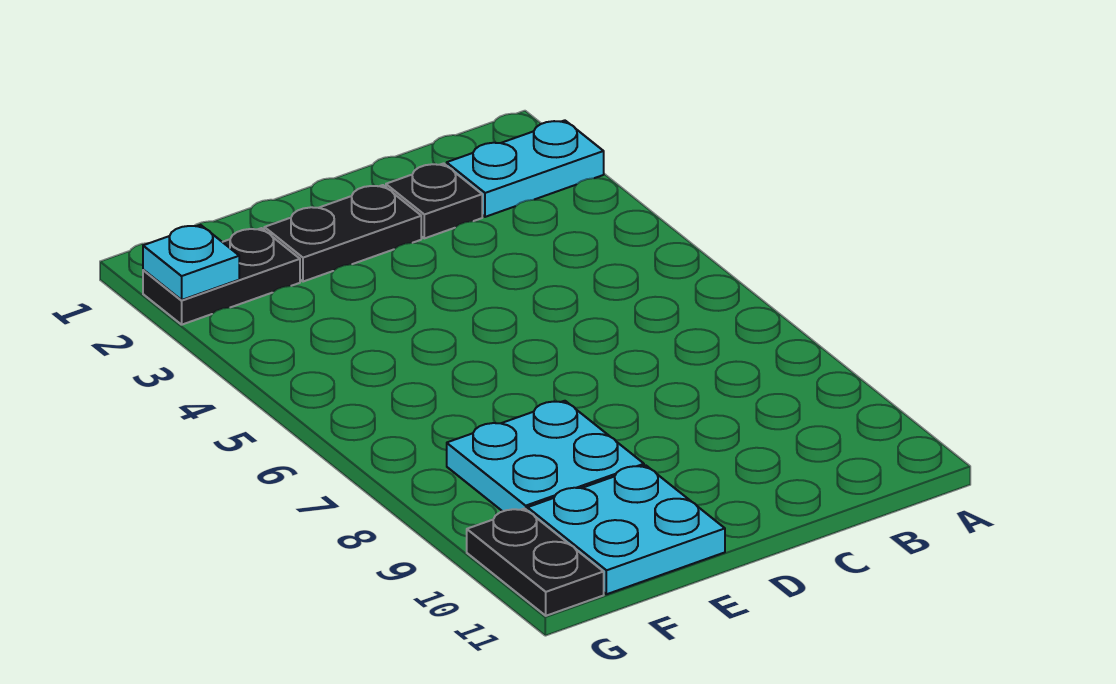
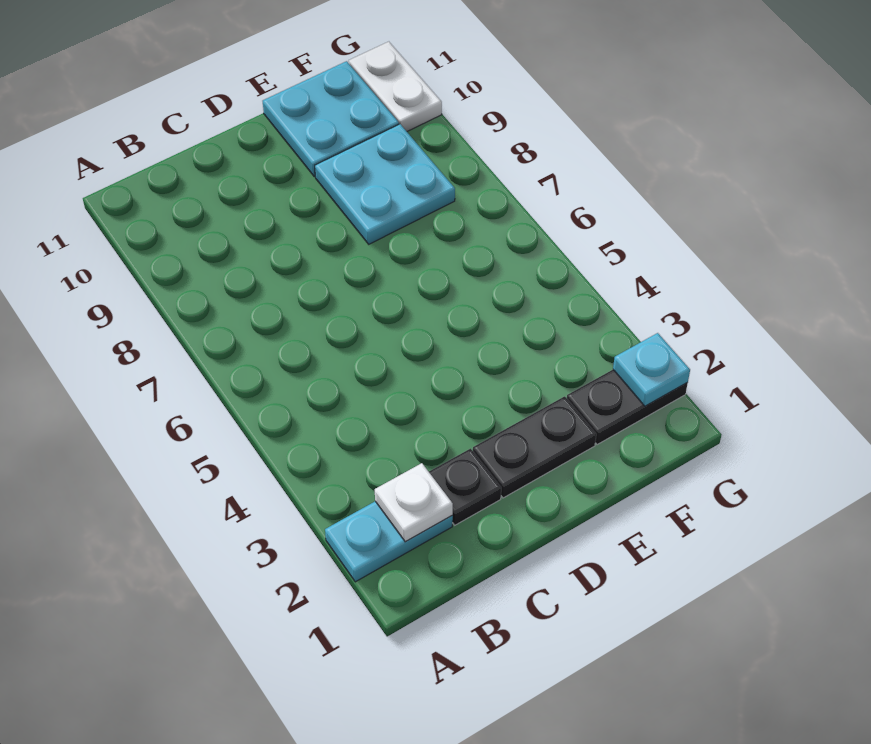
none -> white 1x1 plate [375,463,453,542]
black 1x2 plate [467,509,604,616] -> white 1x2 plate [349,42,442,131]

